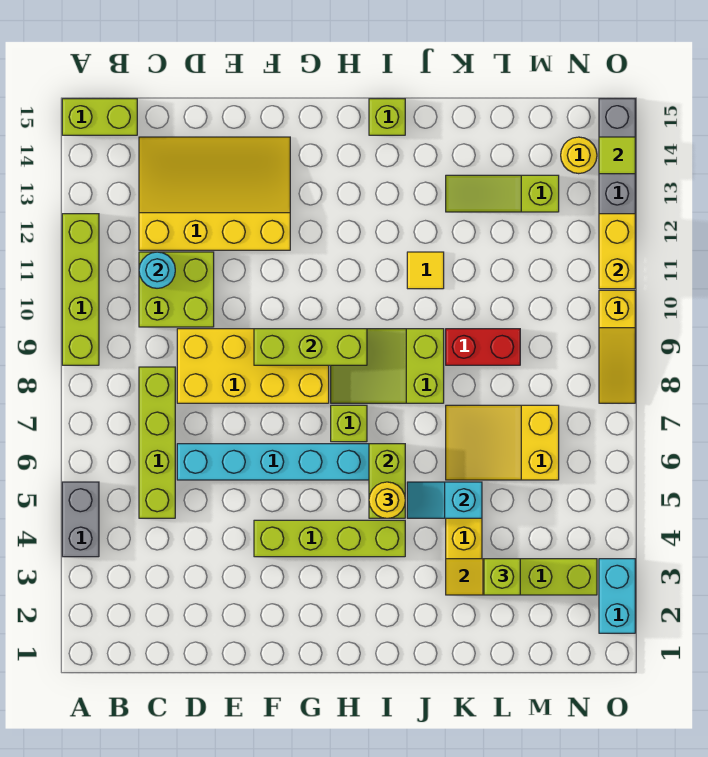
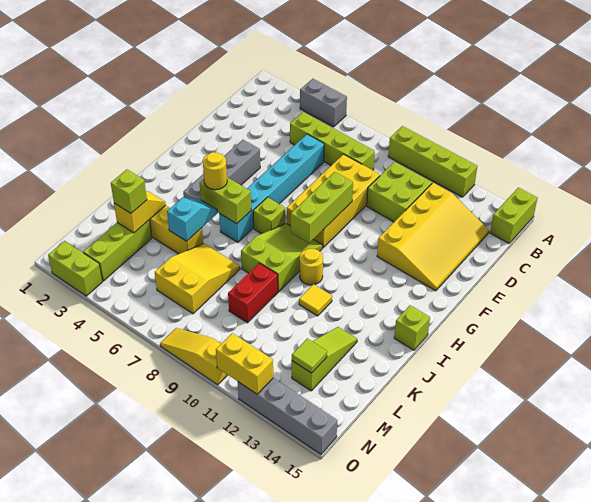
cyan 1x1 round brick [139,252,175,288] -> none
lime 1x4 brick [254,520,405,557] -> grey 1x4 brick [183,140,260,200]
yellow 1x1 round brick [561,137,597,174] -> yellow 1x1 round brick moved to [300,249,323,285]
cyan 1x2 brick [599,559,635,633] -> lime 1x2 brick [48,241,103,296]
lime 1x1 tile [599,137,635,174] -> lime 1x1 tile moved to [292,339,327,373]

